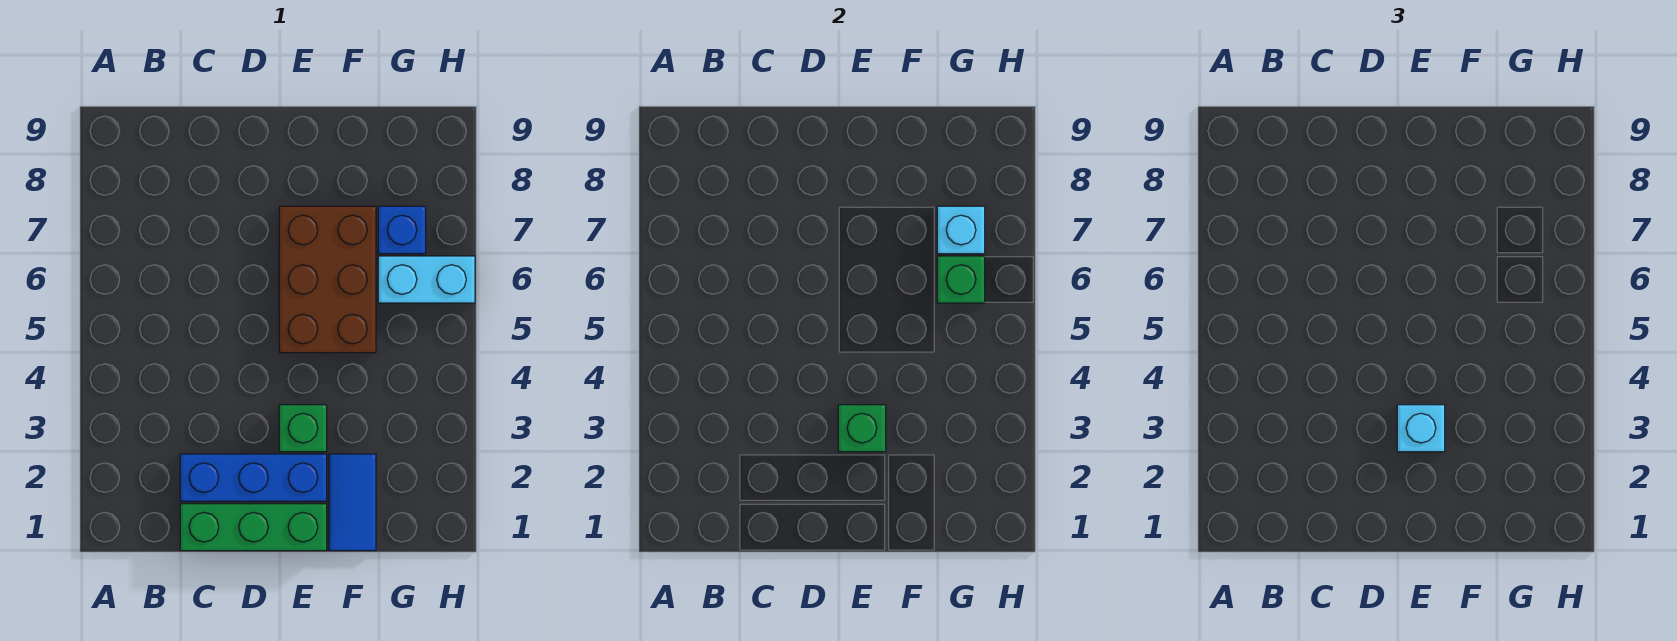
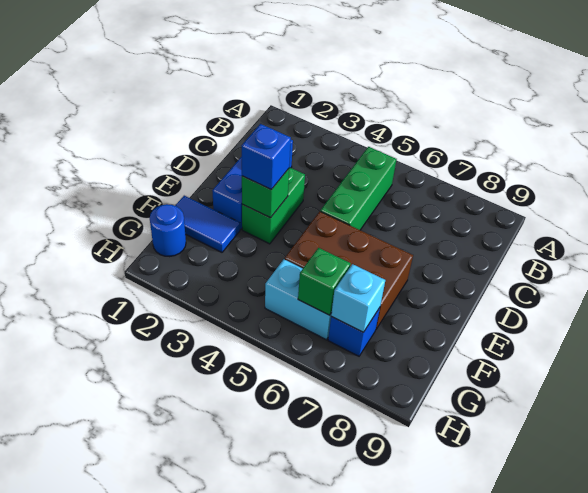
green 1x3 brick [180,504,327,551] -> green 1x3 brick moved to [320,147,397,230]
green 1x1 brick [279,405,327,452] -> green 1x2 brick [242,167,305,244]
cyan 1x1 brick [1397,405,1445,452] -> blue 1x1 brick [242,124,291,190]
none -> blue 1x1 round brick [150,204,186,257]
cyan 1x2 brick [378,256,475,303] -> cyan 1x2 brick turned to [265,259,332,340]

